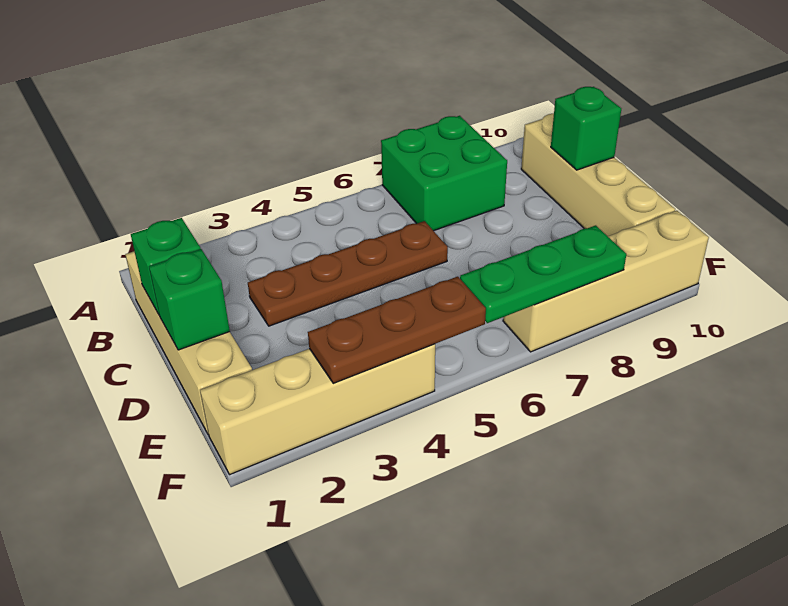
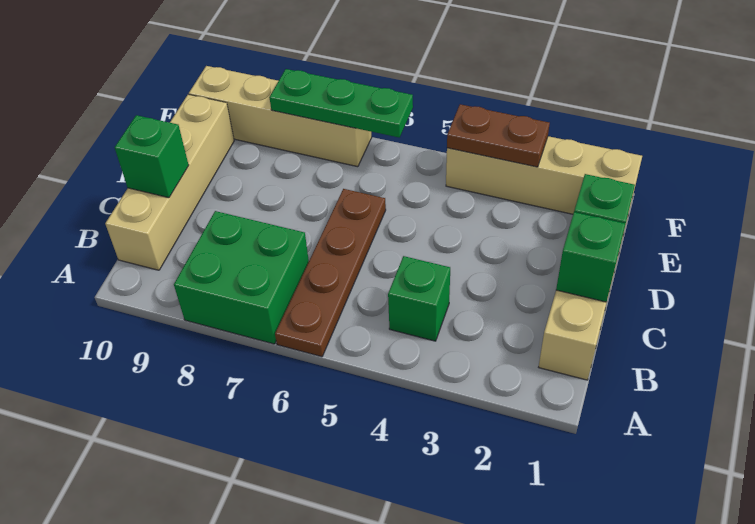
none -> green 1x1 brick [388,256,450,341]
brown 1x4 plate [248,221,448,326] -> brown 1x4 plate turned to [275,189,386,357]
brown 1x3 plate [308,277,486,383] -> brown 1x2 plate [447,104,550,167]

